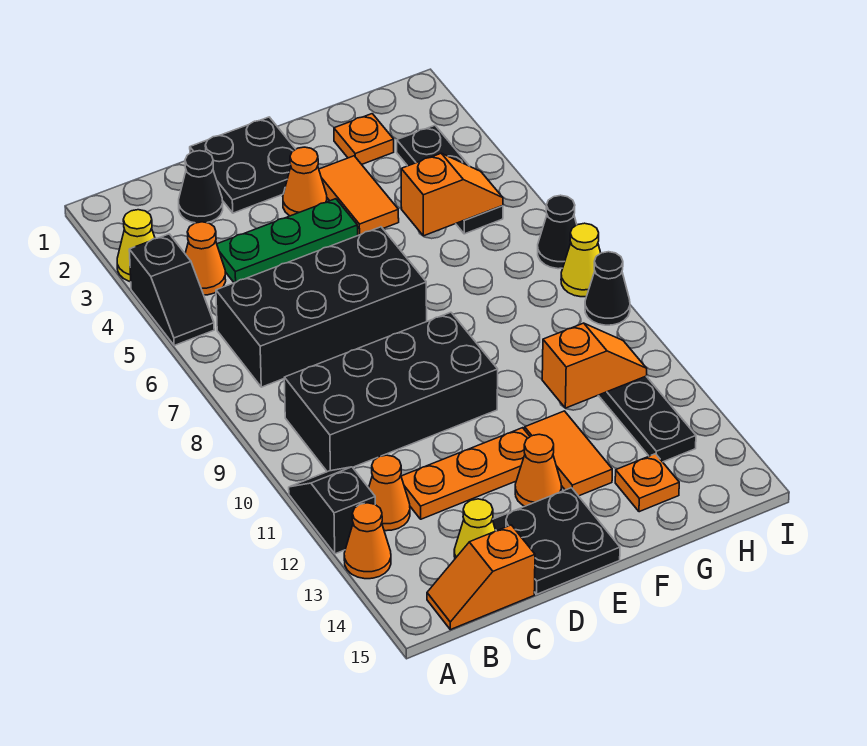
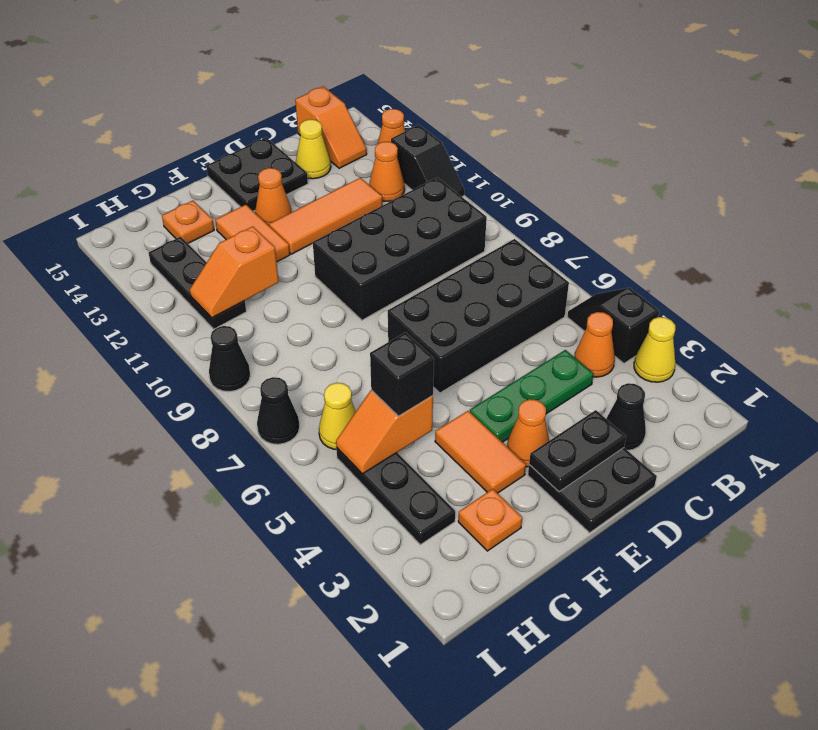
orange 1x2 slope [427,525,535,630] -> orange 1x2 slope turned to [295,86,367,168]
orange 1x3 plate [401,428,530,519] -> orange 1x3 tile [269,178,382,254]
none -> black 1x2 plate [529,410,626,492]
none -> black 1x1 brick [370,332,434,416]
yellow 1x1 cone [561,223,601,297] -> yellow 1x1 cone moved to [319,383,356,449]

